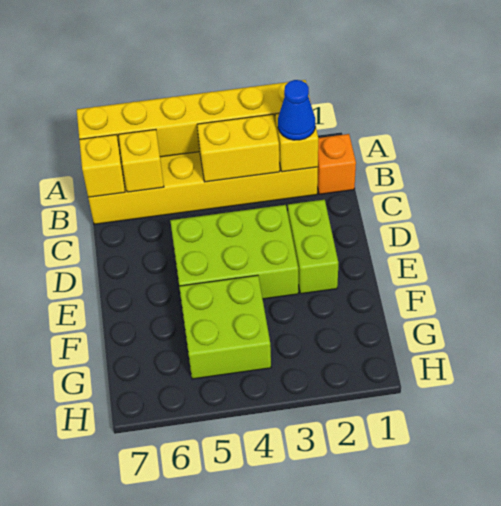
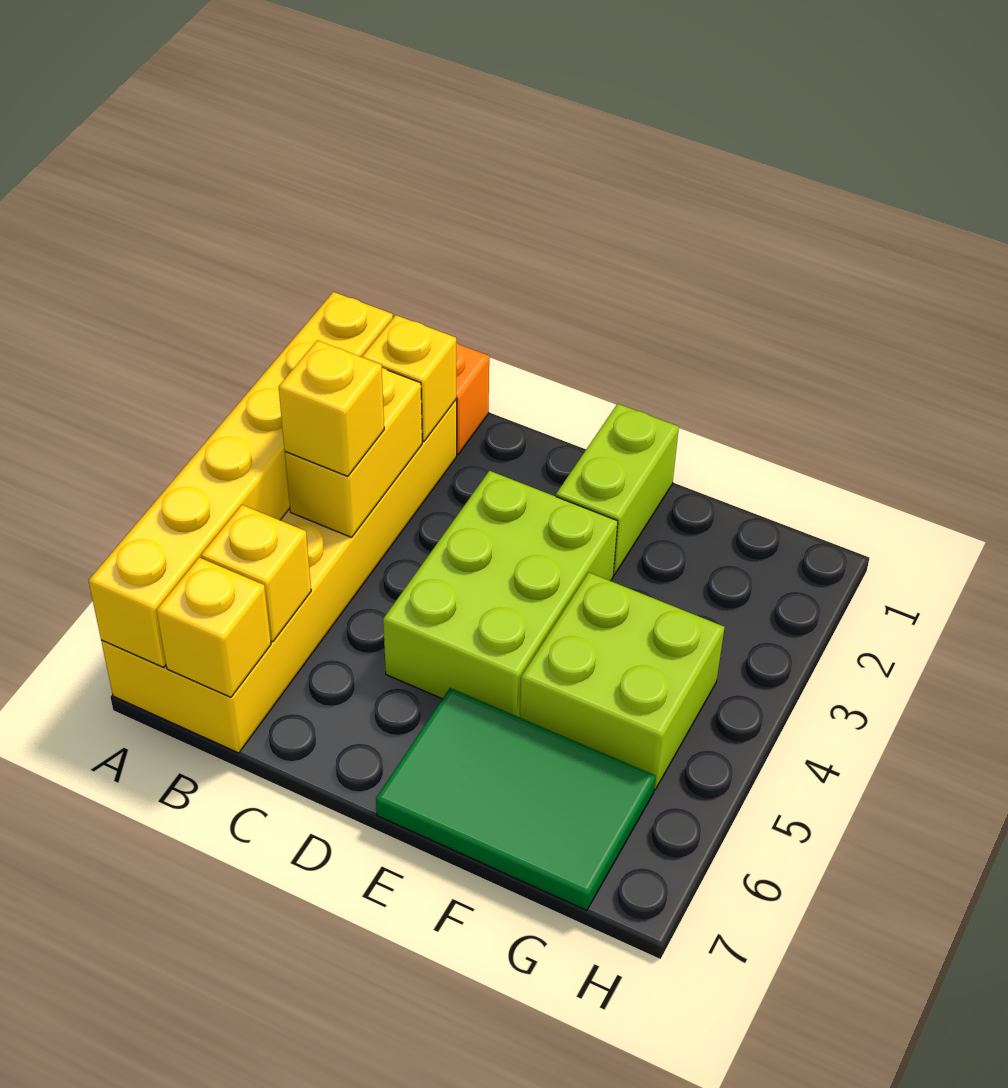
blue 1x1 cone [278,80,315,140] -> none
none -> yellow 1x1 brick [279,340,384,476]
lime 1x2 brick [288,200,338,294] -> lime 1x2 brick turned to [556,404,679,575]
none -> green 2x3 tile [376,688,656,910]

